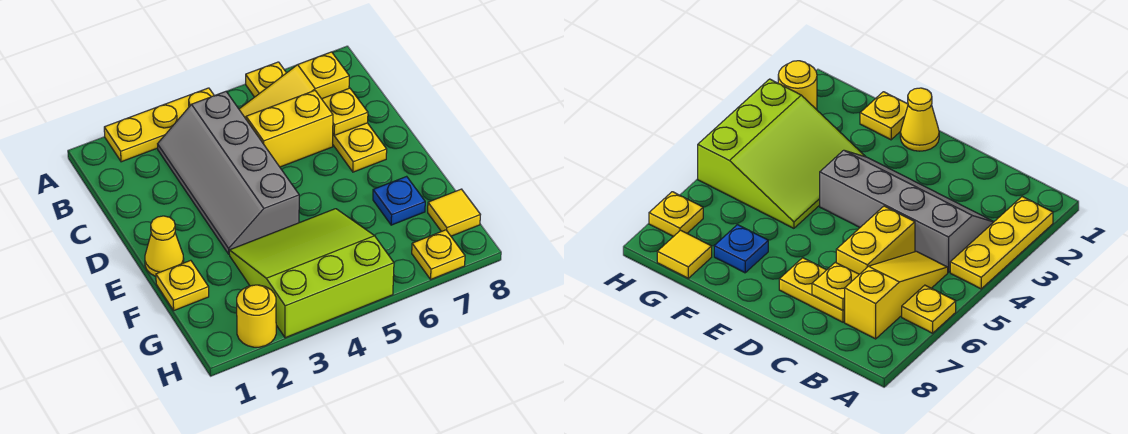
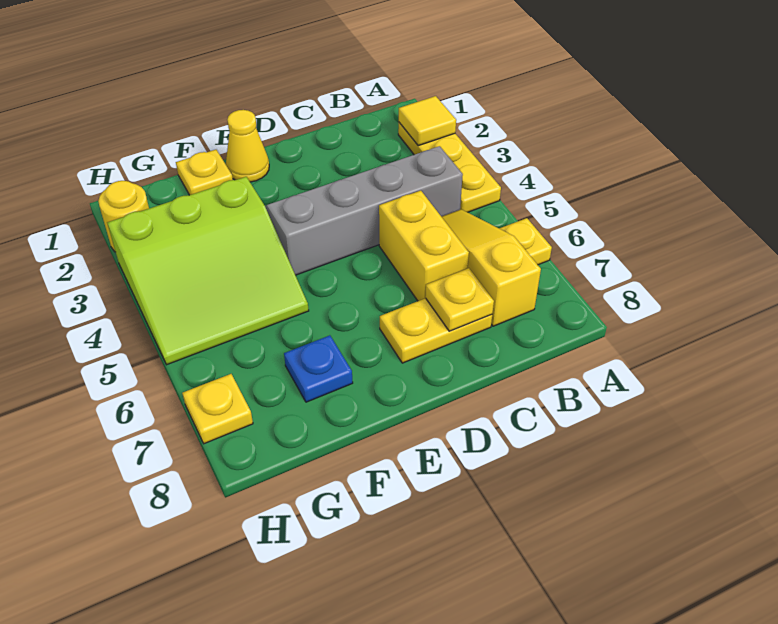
lime 3x3 slope [229,209,394,338] -> lime 3x3 slope turned to [107,177,309,365]
yellow 1x1 tile [428,189,480,236] -> yellow 1x1 tile moved to [399,96,456,146]

